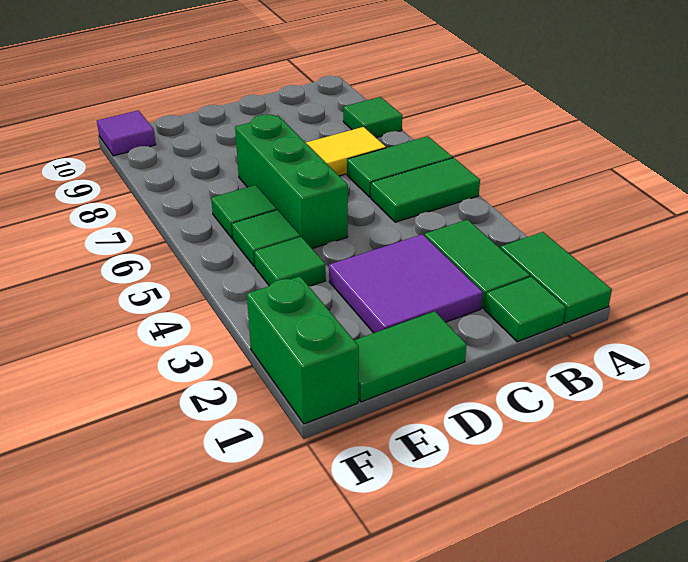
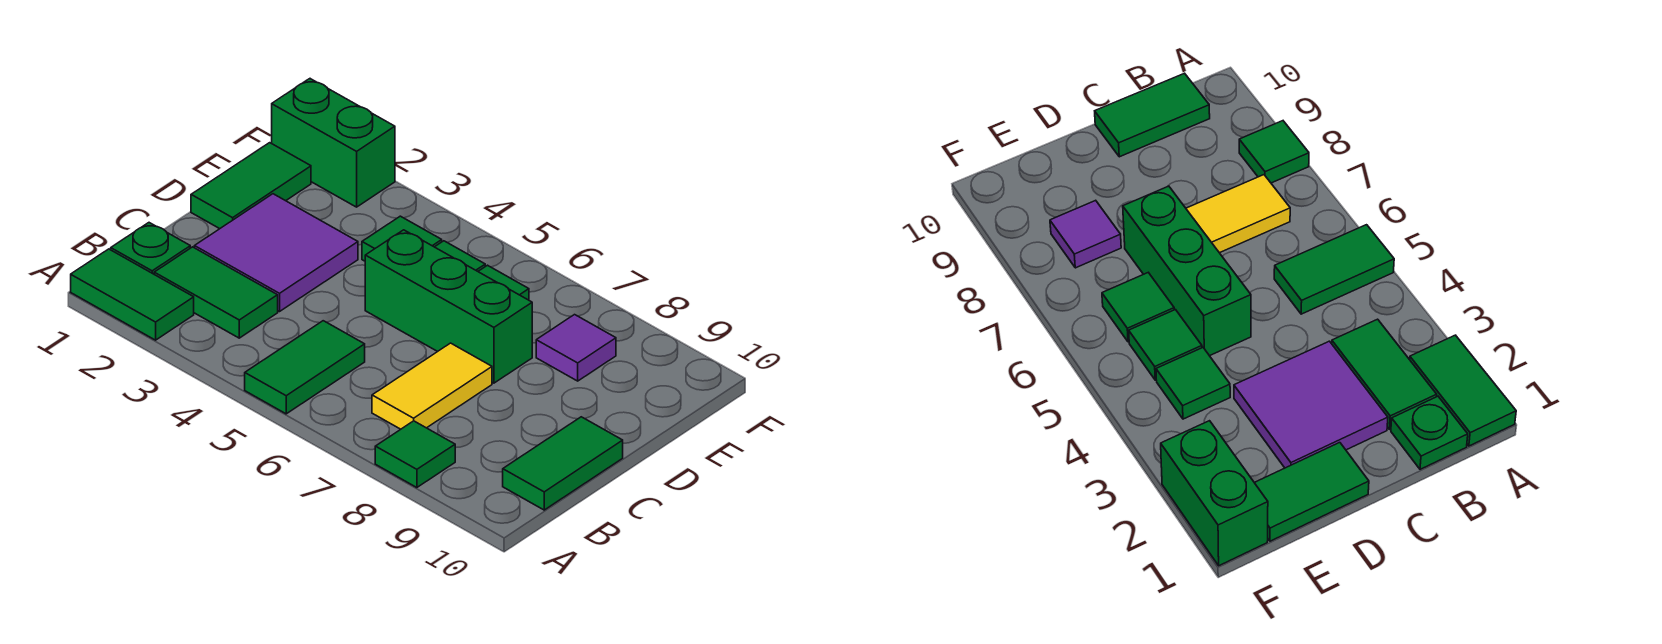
green 1x2 tile [347,136,453,197] -> green 1x2 tile moved to [503,417,623,510]
green 1x1 tile [485,277,566,342] -> green 1x1 plate [111,223,190,274]
purple 1x1 tile [97,110,156,156] -> purple 1x1 tile moved to [536,315,616,381]

